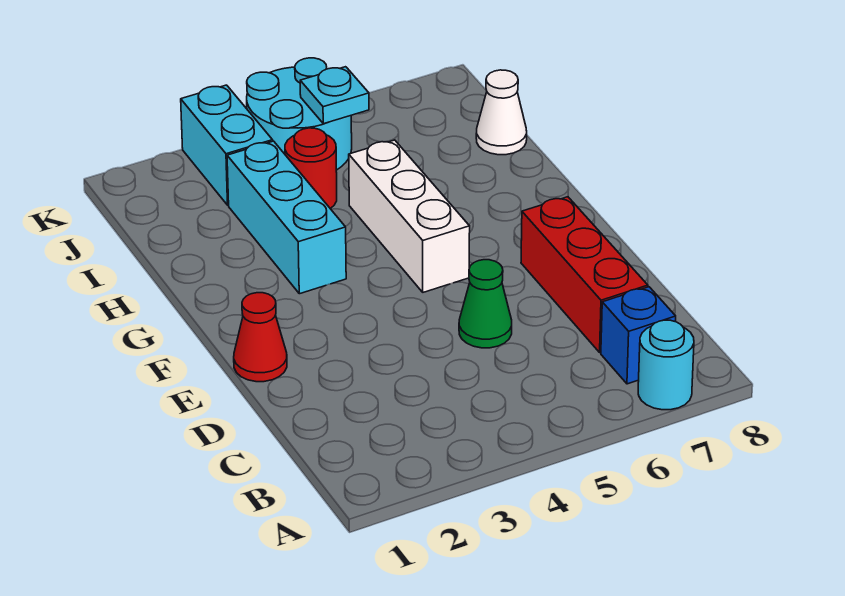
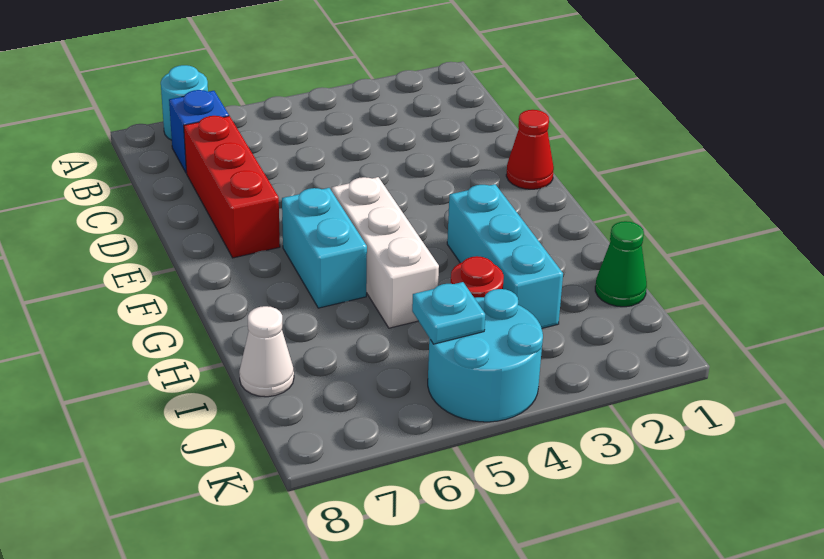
green 1x1 cone [459,260,512,348] -> green 1x1 cone moved to [595,221,647,307]
cyan 1x2 brick [181,85,273,205] -> cyan 1x2 brick moved to [282,188,367,308]

